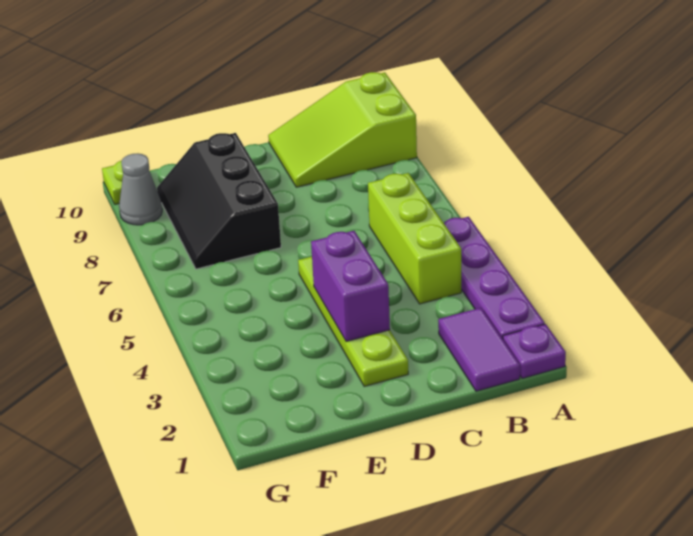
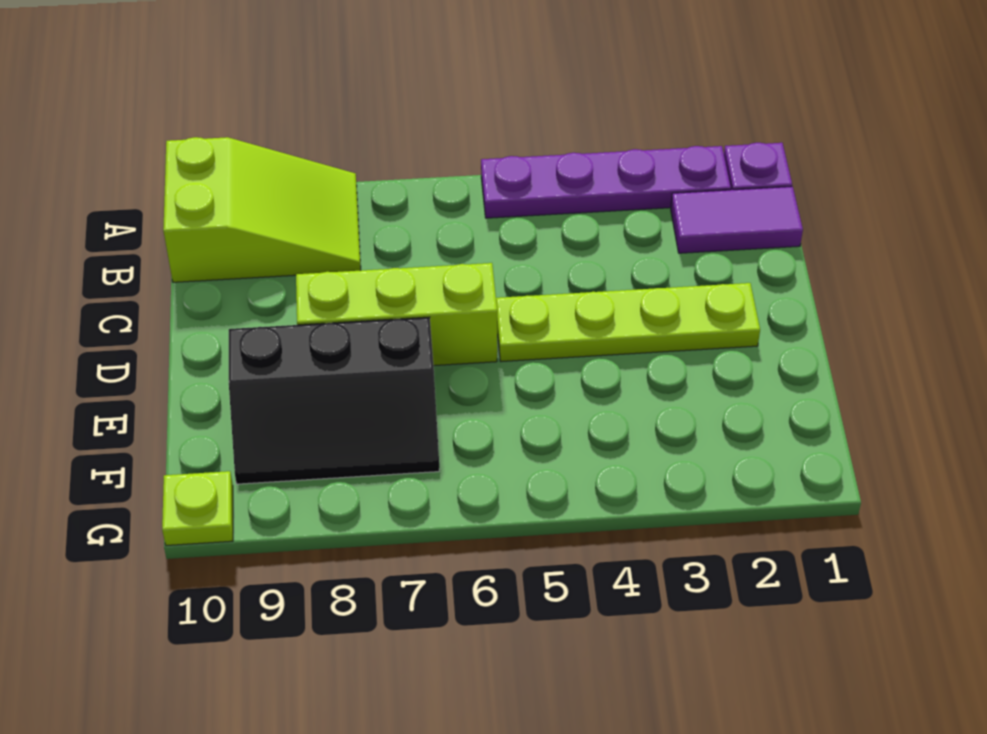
lime 2x3 slope [268,72,417,187] -> lime 2x3 slope turned to [163,137,361,282]
lime 1x3 brick [368,173,461,304] -> lime 1x3 brick moved to [296,263,497,366]
purple 1x2 brick [311,231,390,342] -> none
grey 1x1 cone [119,153,162,225] -> none

